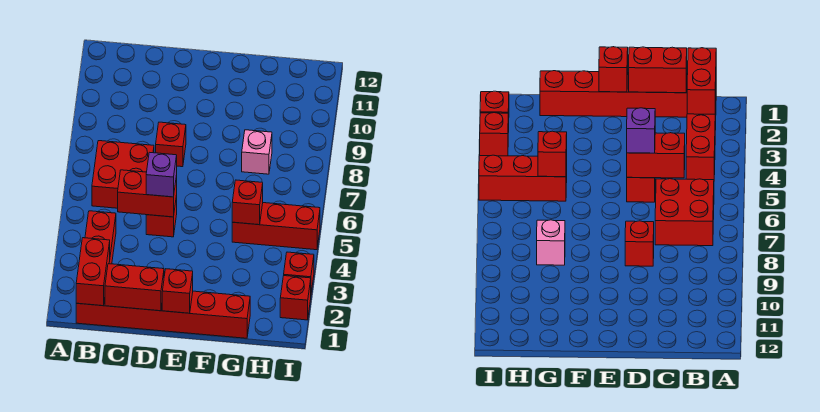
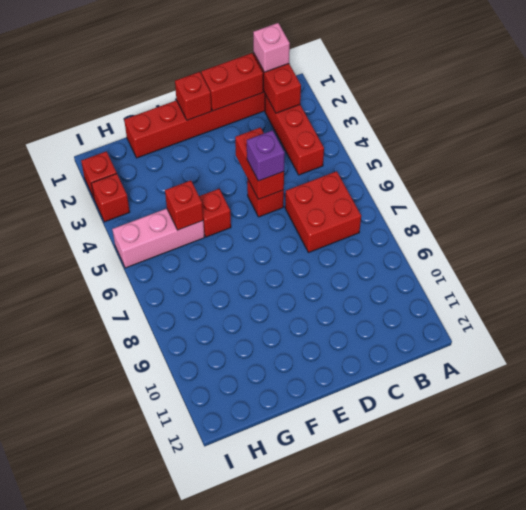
red 1x2 brick [118,170,177,217] -> red 1x2 brick turned to [235,128,284,199]
red 1x1 brick [156,122,186,167] -> red 1x1 brick moved to [199,189,231,237]
red 1x3 brick [232,203,320,250] -> pink 1x3 brick [112,208,204,268]
pink 1x1 brick [242,130,272,174] -> pink 1x1 brick moved to [253,23,290,72]

